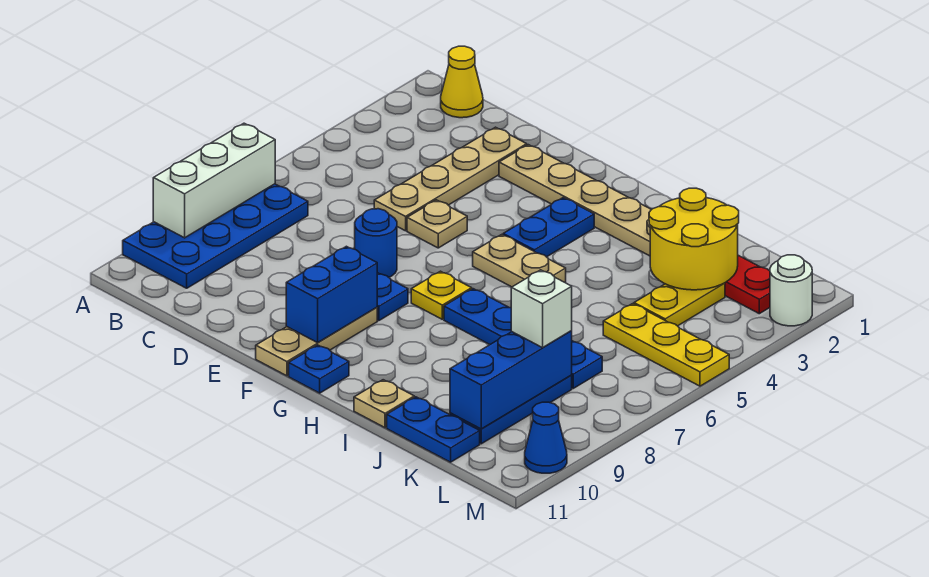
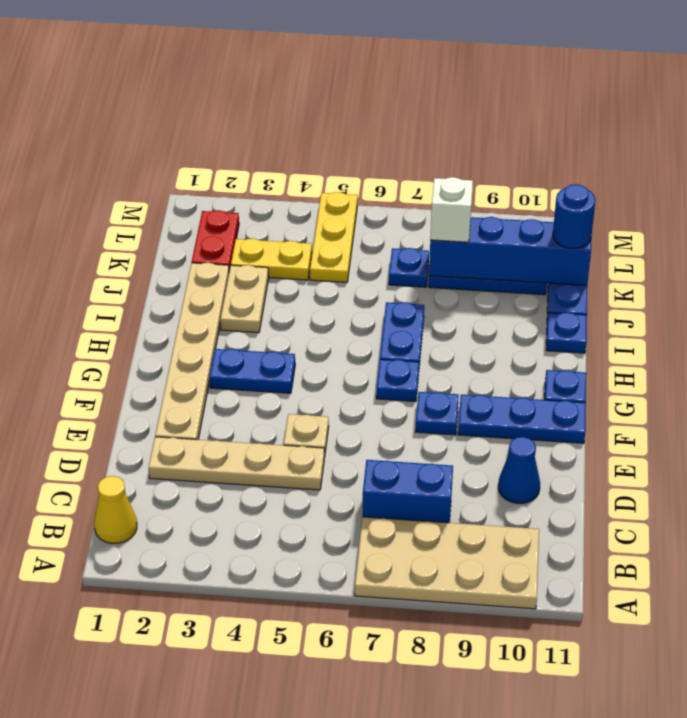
blue 2x4 plate [123,184,308,288] -> tan 2x4 plate [355,517,539,609]
white 1x3 brick [153,123,275,238] -> none
blue 1x1 round brick [355,209,397,277] -> blue 1x1 round brick moved to [553,184,595,248]
tan 1x3 plate [256,307,377,376] -> blue 1x3 plate [458,395,586,443]
blue 1x2 brick [286,246,377,343] -> blue 1x2 brick moved to [363,460,453,523]
tan 1x2 plate [473,235,566,287] -> tan 1x2 plate moved to [221,265,269,333]
yellow 1x1 plate [411,271,472,319] -> blue 1x1 plate [376,359,419,401]
tan 1x1 plate [354,380,414,428] -> blue 1x1 plate [546,312,587,353]
yellow 2x2 round brick [649,188,739,290] -> none
blue 1x3 brick [450,331,572,429] -> blue 1x4 brick [429,217,591,285]
white 1x1 round brick [770,255,812,326] -> none
blue 1x1 cone [525,402,567,473] -> blue 1x1 cone moved to [498,437,540,503]

